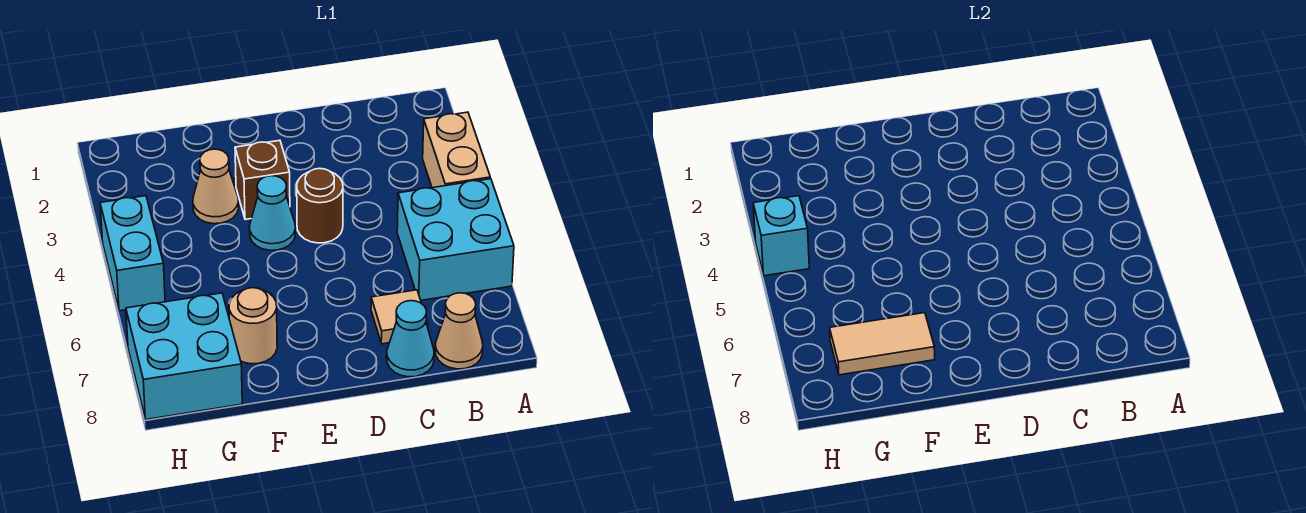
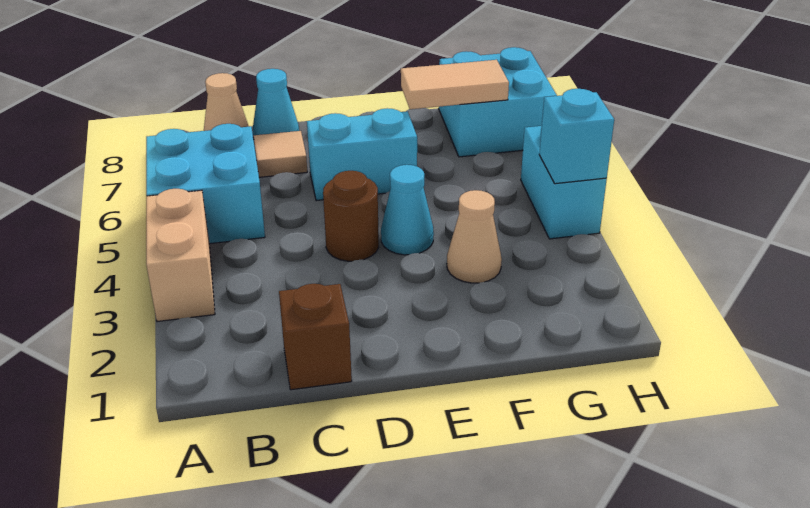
none -> cyan 1x2 brick [307,108,417,201]
brown 1x1 brick [235,140,290,219] -> brown 1x1 brick moved to [279,284,352,390]
tan 1x1 round brick [229,288,277,364] -> none

